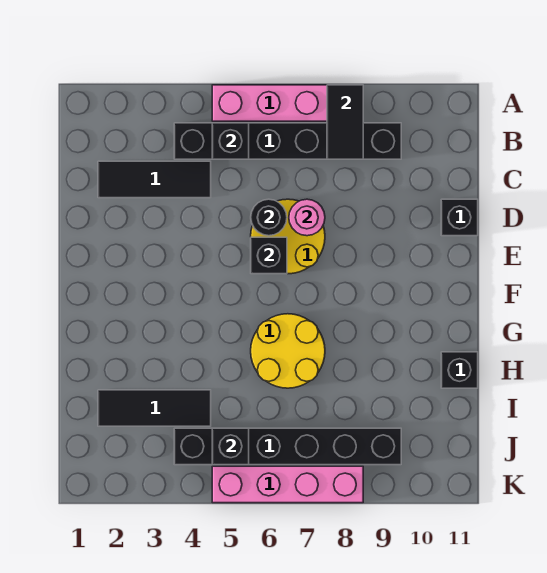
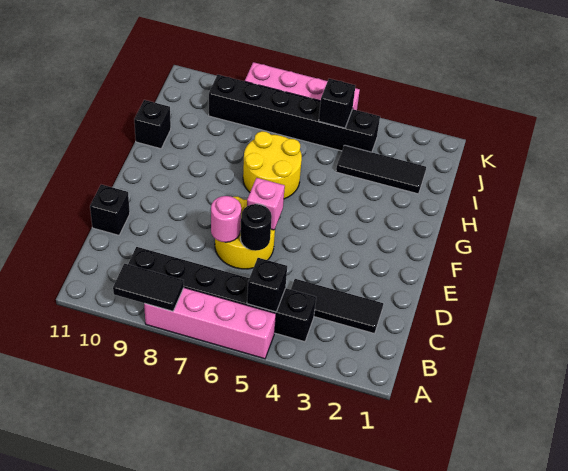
black 1x2 tile [327,85,363,159] -> black 1x2 tile turned to [113,264,184,311]
black 1x1 brick [251,237,287,274] -> pink 1x1 brick [247,178,285,230]

